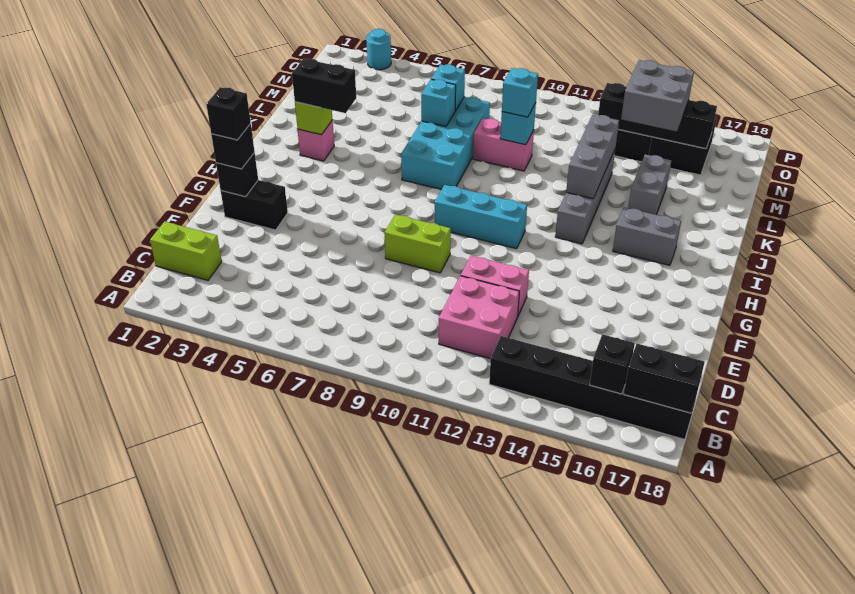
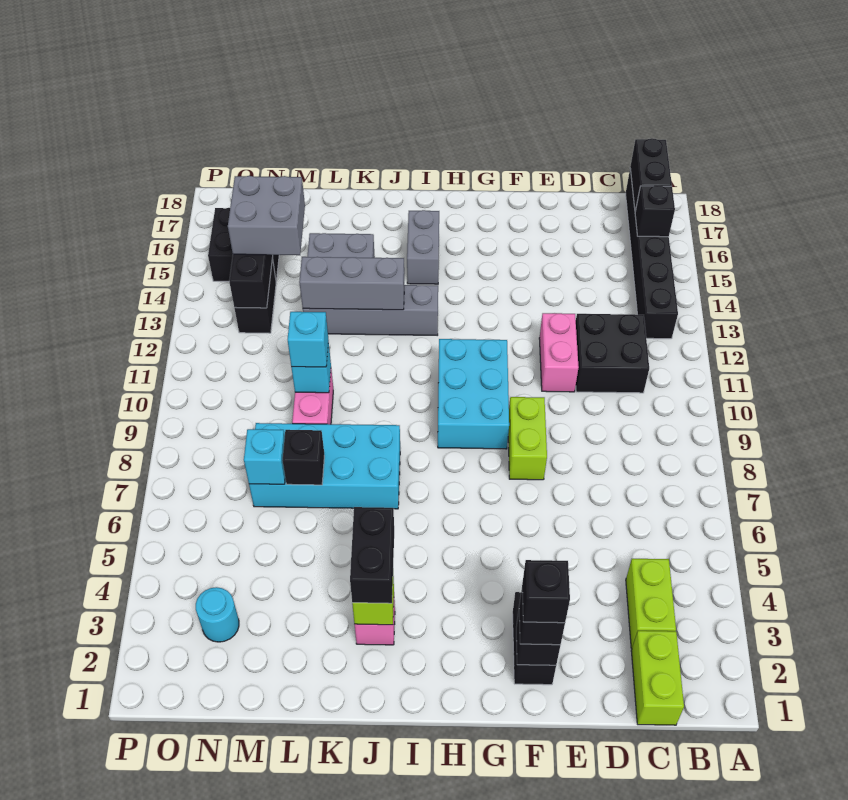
none -> lime 1x2 brick [626,559,676,649]
pink 2x2 brick [439,276,519,359] -> black 2x2 brick [576,314,649,393]
cyan 1x3 brick [435,185,527,249] -> cyan 2x3 brick [438,339,509,449]
cyan 1x1 brick [421,79,456,126] -> black 1x1 brick [282,430,324,485]
cyan 1x1 round brick [366,29,391,70] -> cyan 1x1 round brick moved to [196,587,239,642]

